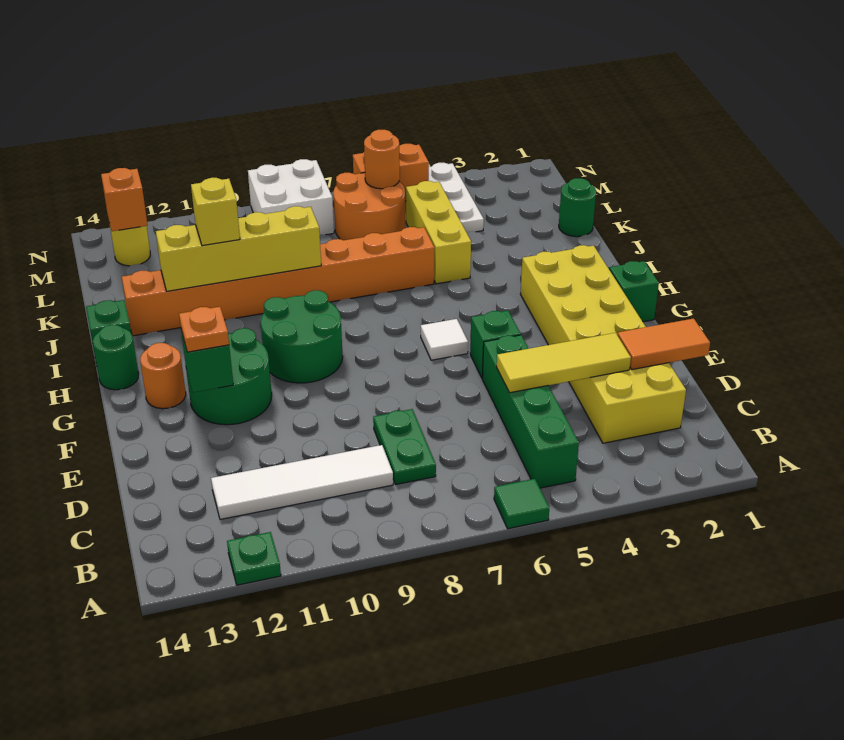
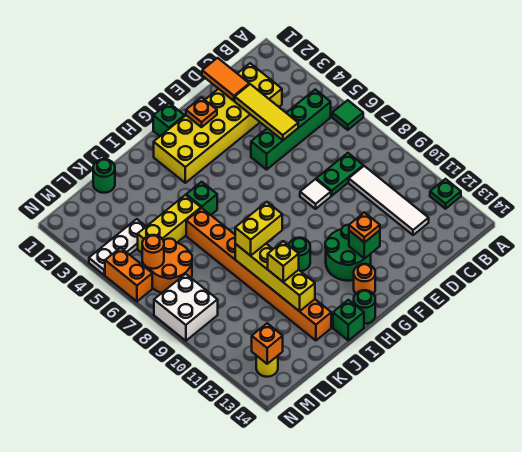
none -> orange 1x1 plate [186,97,217,127]
green 1x1 brick [470,311,521,377] -> green 1x1 brick moved to [186,182,217,215]
white 1x1 tile [421,319,468,360] -> white 1x1 tile moved to [300,179,331,209]
green 2x2 round brick [261,290,343,383] -> green 1x1 round brick [289,238,310,271]
none -> yellow 1x2 brick [235,202,282,256]

